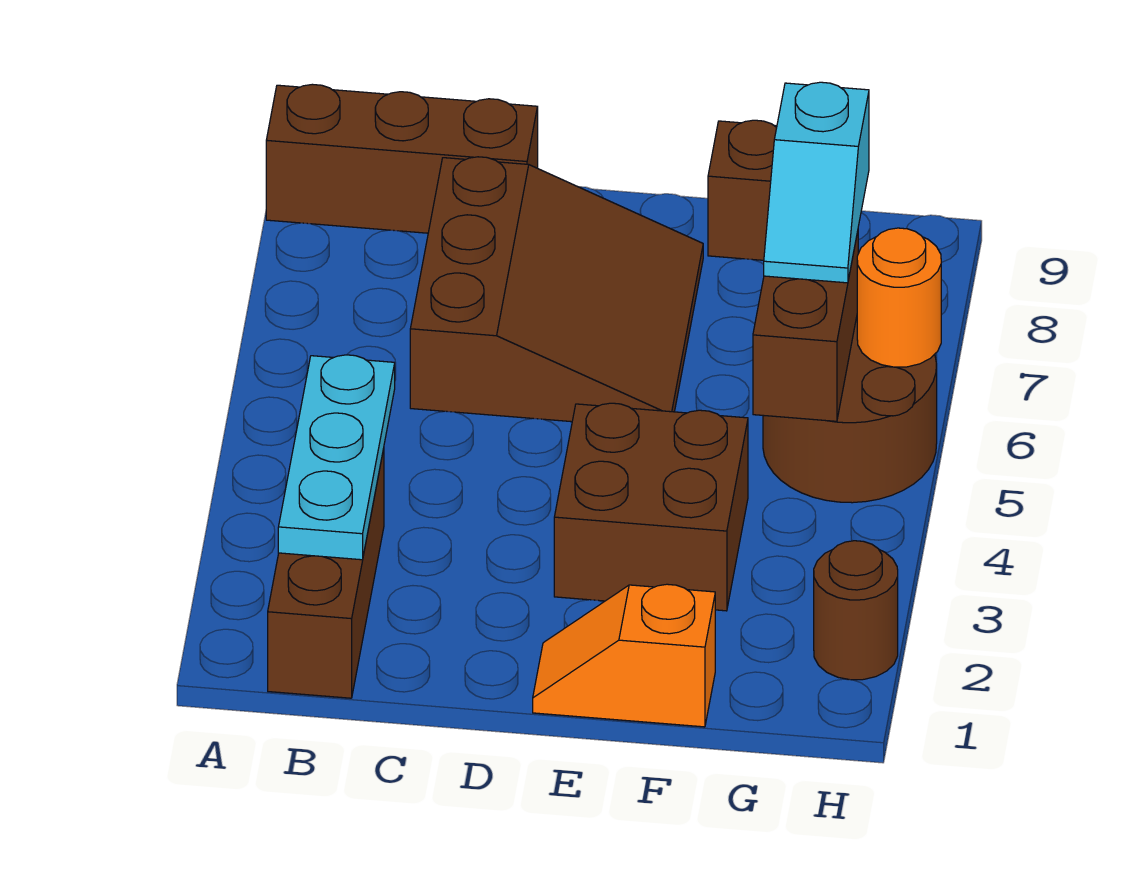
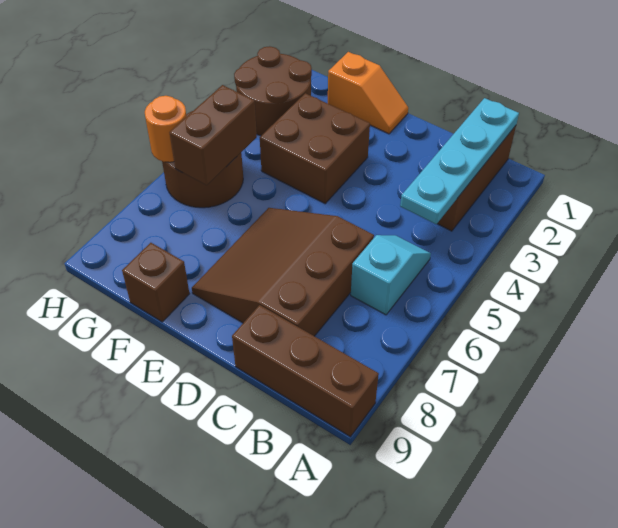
cyan 1x3 plate [278,355,395,560] -> cyan 1x4 plate [400,98,519,224]
cyan 1x2 slope [764,82,869,283] -> cyan 1x2 slope moved to [351,235,431,315]
brown 1x1 round brick [814,541,898,680] -> brown 2x2 round brick [234,46,312,136]

